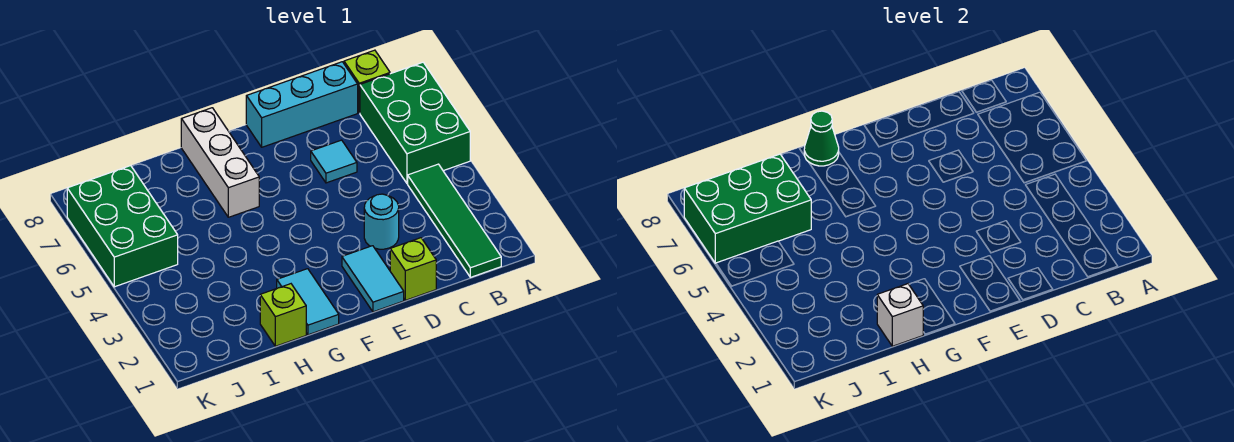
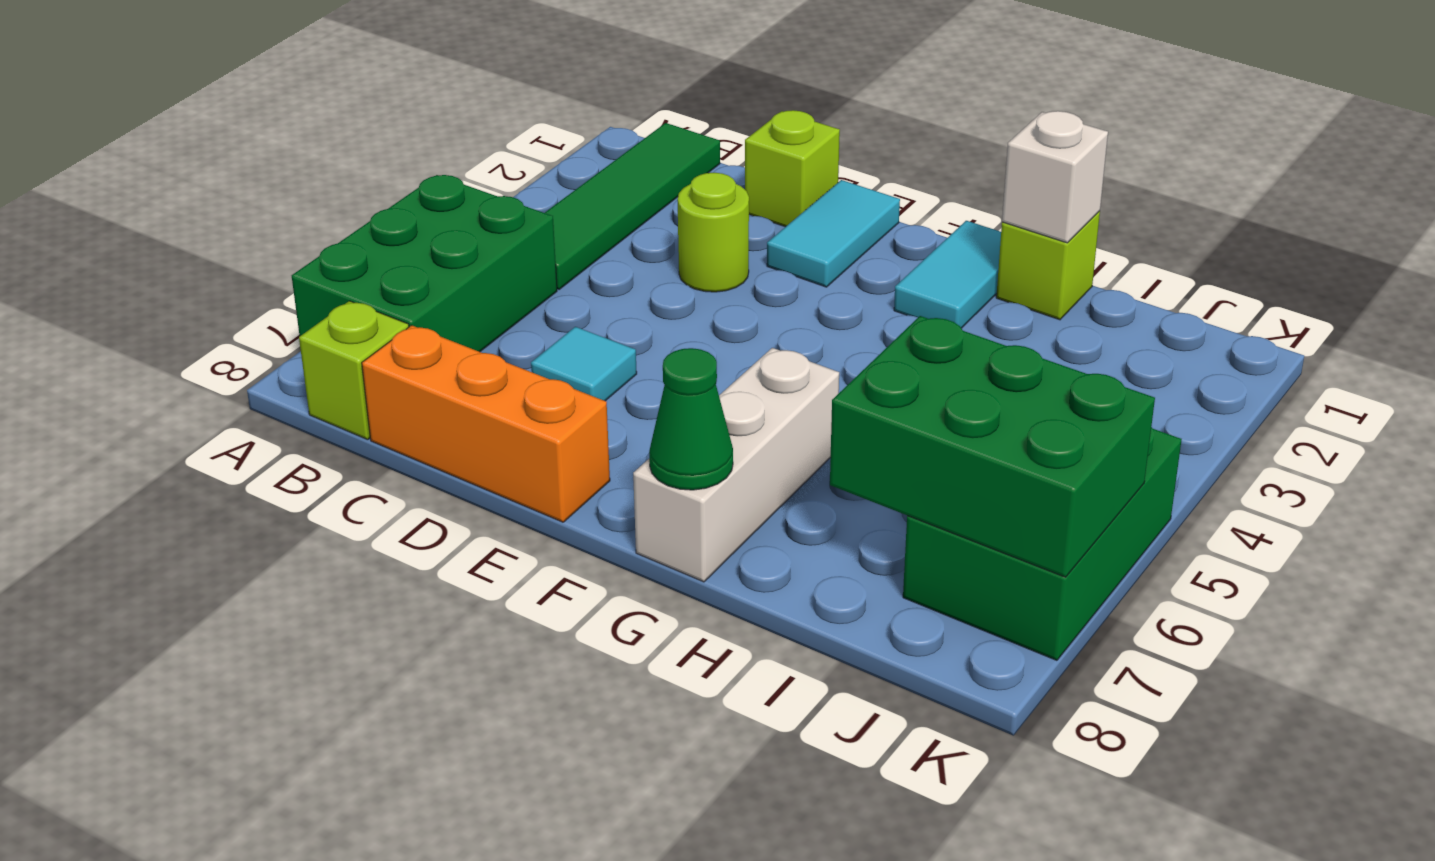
cyan 1x3 brick [246,62,358,147] -> orange 1x3 brick [362,325,610,522]
cyan 1x1 round brick [364,194,399,249] -> lime 1x1 round brick [677,173,749,292]

